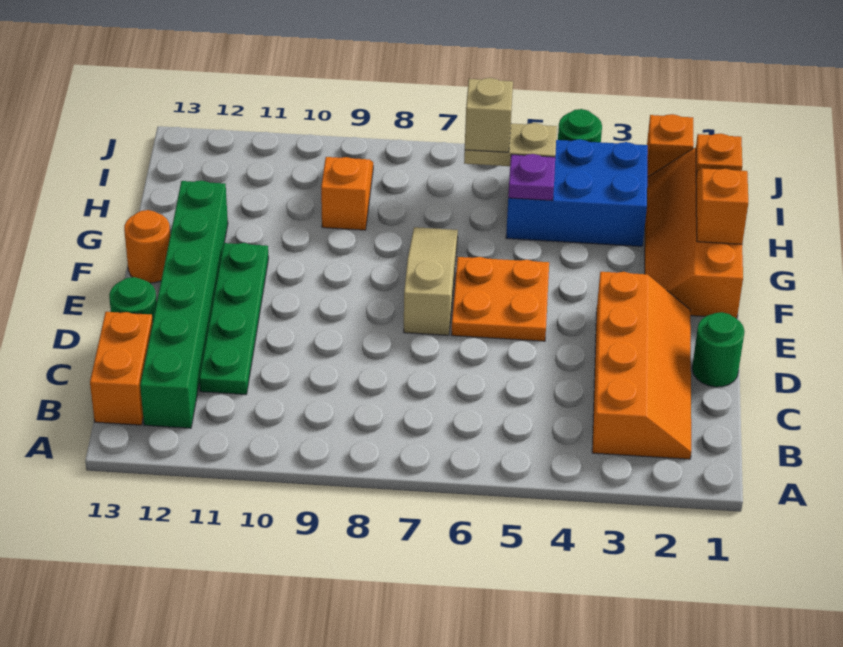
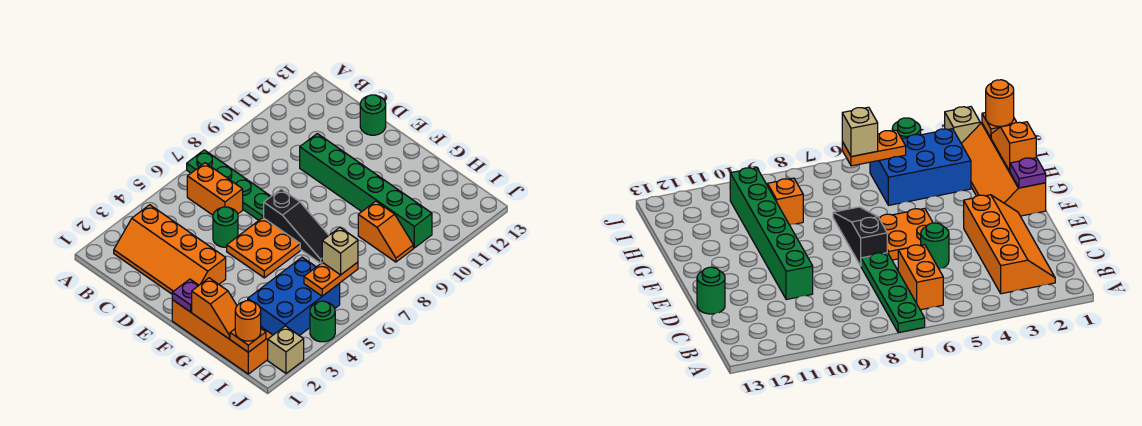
green 1x6 brick [140,181,228,428] -> green 1x6 brick moved to [300,134,432,248]
orange 1x2 brick [90,312,153,425] -> orange 1x2 brick moved to [187,163,243,215]
green 1x4 plate [199,243,269,394] -> green 1x4 plate moved to [187,150,271,220]
green 1x1 round brick [692,312,745,387] -> green 1x1 round brick moved to [213,207,238,247]
tan 1x3 slope [404,227,458,335] -> black 1x3 slope [264,189,329,263]
orange 1x1 round brick [124,210,170,283] -> orange 1x1 round brick moved to [235,301,261,341]
purple 1x1 plate [508,154,555,201] -> purple 1x1 plate moved to [172,279,199,312]
tan 1x2 plate [464,123,557,166] -> orange 1x2 plate [304,262,358,296]
orange 1x1 brick [647,114,694,177] -> tan 1x1 brick [268,326,304,373]

